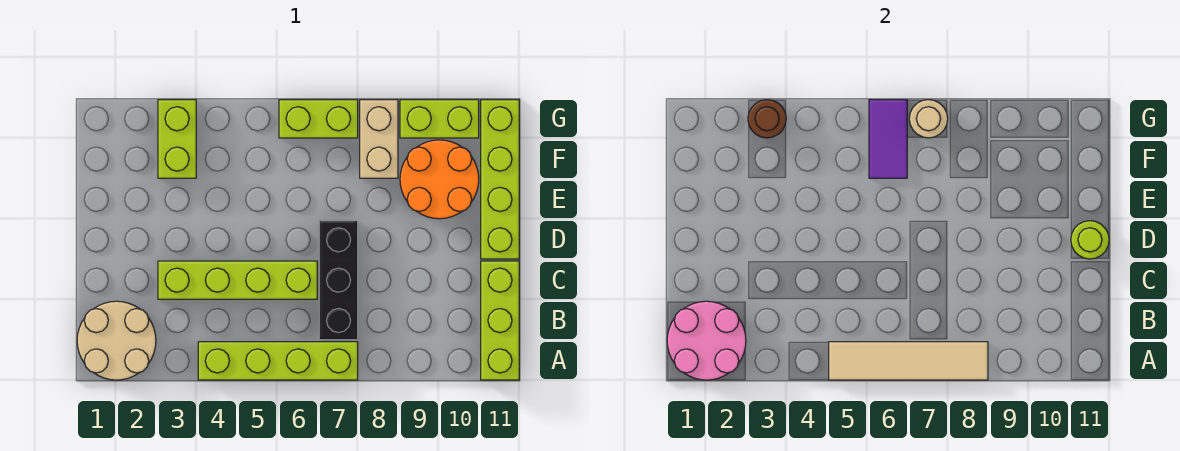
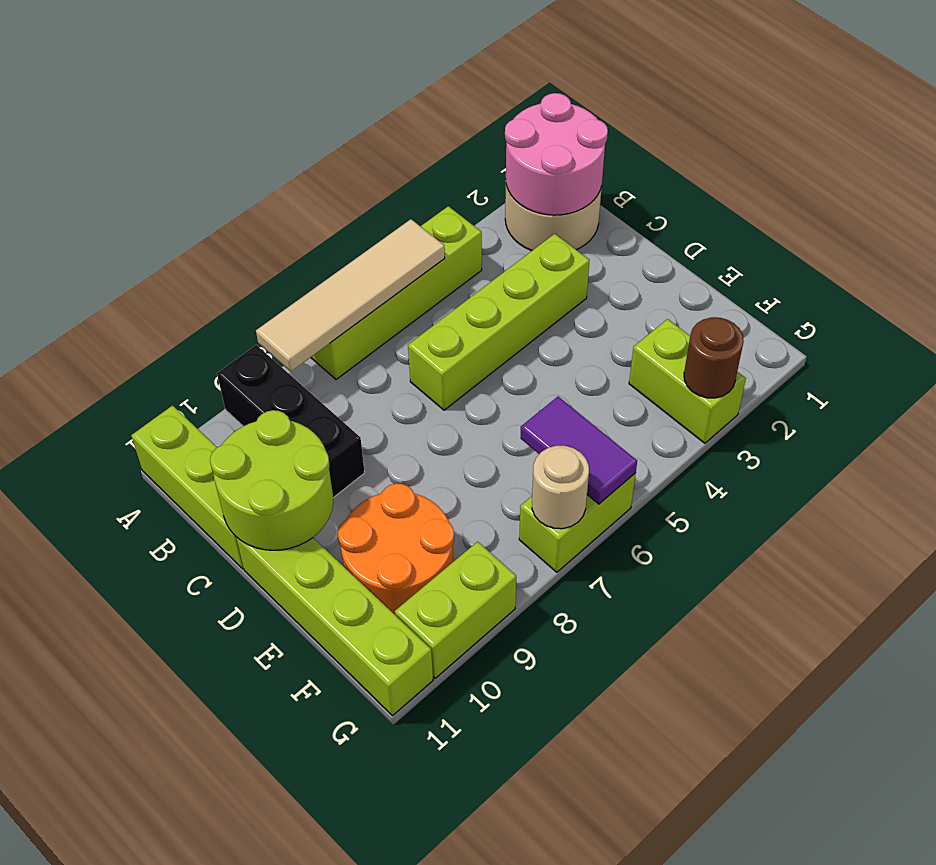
black 1x3 brick [319,221,358,340] -> black 1x3 brick moved to [217,345,365,498]
lime 1x1 round brick [1071,221,1109,259] -> lime 2x2 round brick [210,410,333,550]
tan 1x2 brick [360,100,398,178] -> none

